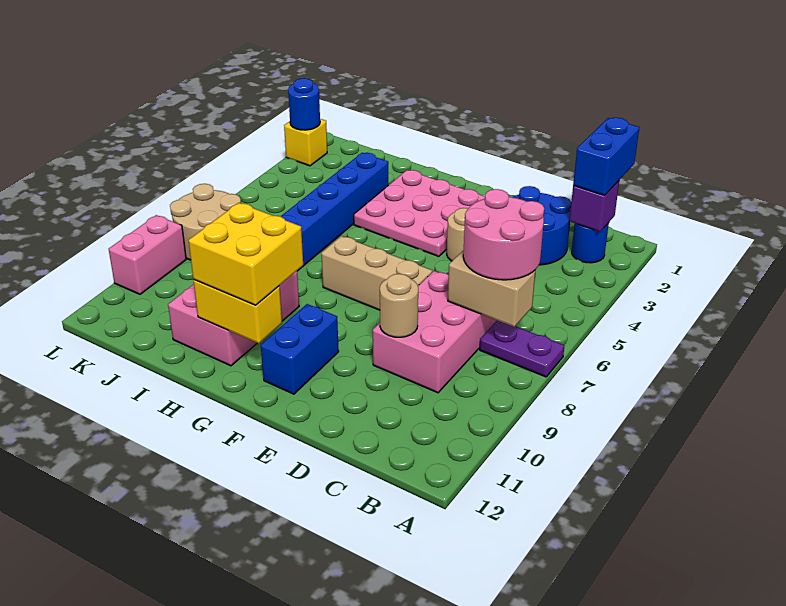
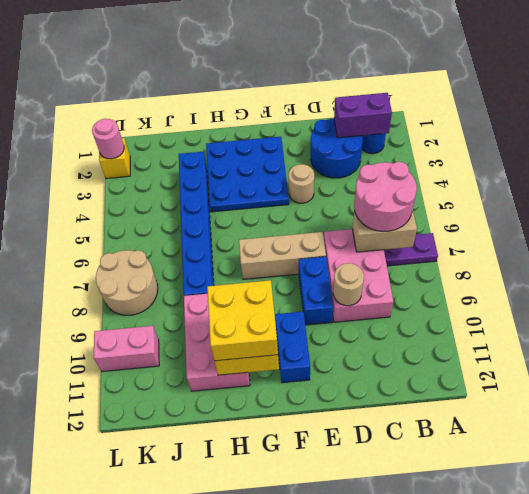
blue 1x2 brick [573,117,639,195] -> blue 1x2 brick moved to [299,257,333,325]
purple 1x1 brick [570,181,619,232] -> purple 1x2 brick [334,93,392,138]
pink 3x3 plate [354,170,485,256] -> blue 3x3 plate [206,137,289,212]
blue 1x1 round brick [288,78,320,130] -> pink 1x1 round brick [92,119,124,159]
pink 1x2 brick [109,215,186,294] -> pink 1x2 brick turned to [94,326,159,371]

